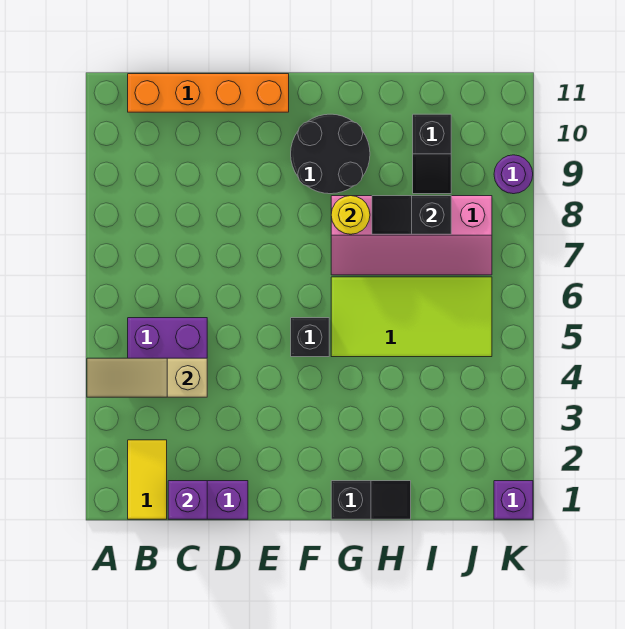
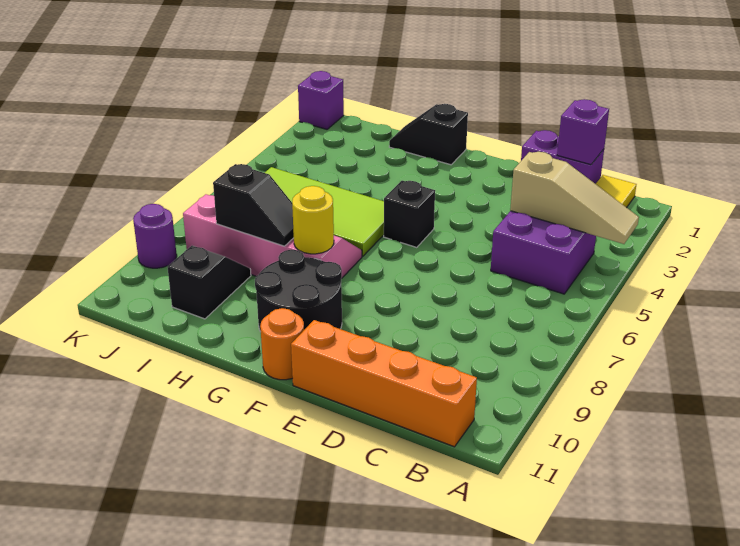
none -> orange 1x1 round brick [260,308,304,380]

